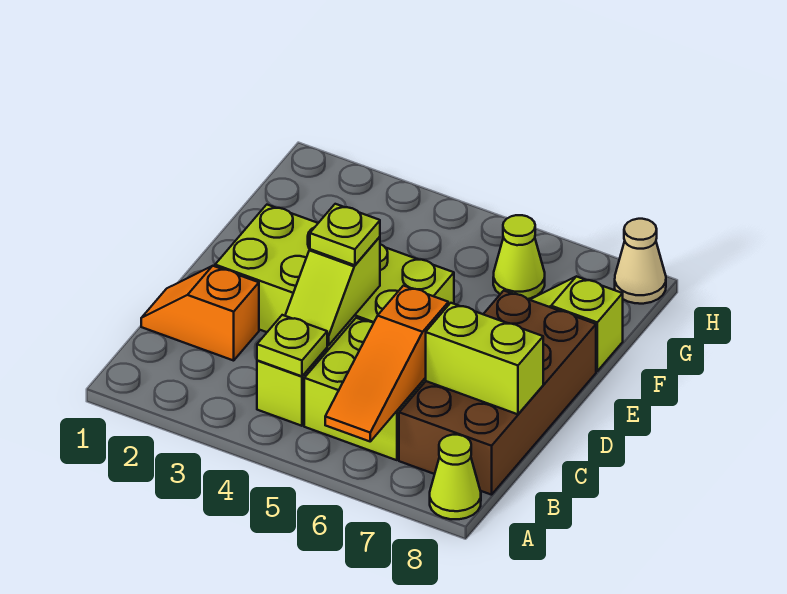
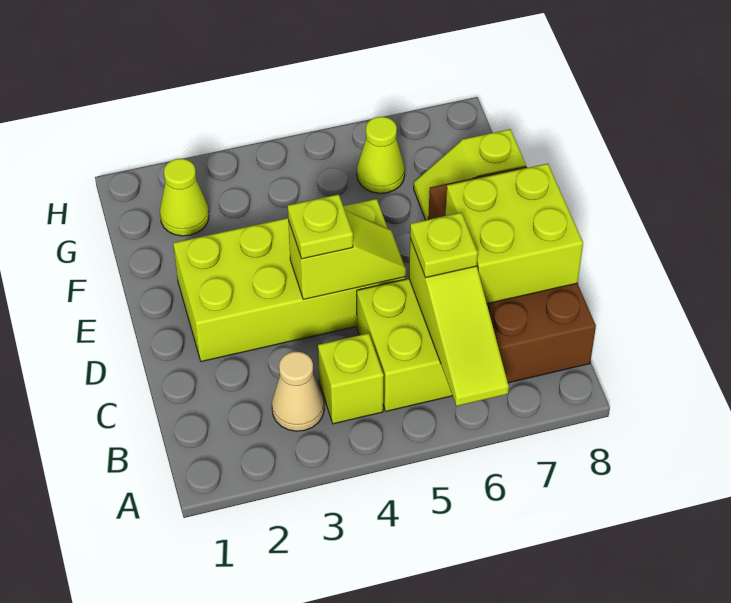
orange 1x3 slope [325,286,448,441] -> lime 1x3 slope [409,238,509,406]
lime 1x1 cone [430,435,481,519] -> lime 1x1 cone moved to [160,159,209,236]
lime 1x1 plate [257,315,327,376] -> lime 1x1 plate moved to [410,212,478,278]
orange 1x2 slope [141,266,259,361] -> none
lime 1x2 slope [285,237,380,346] -> lime 1x2 slope turned to [288,210,406,299]
lime 1x2 brick [426,303,543,414] -> lime 2x2 brick [446,163,583,304]
tan 1x1 cone [615,219,666,304] -> tan 1x1 cone moved to [272,352,324,431]

